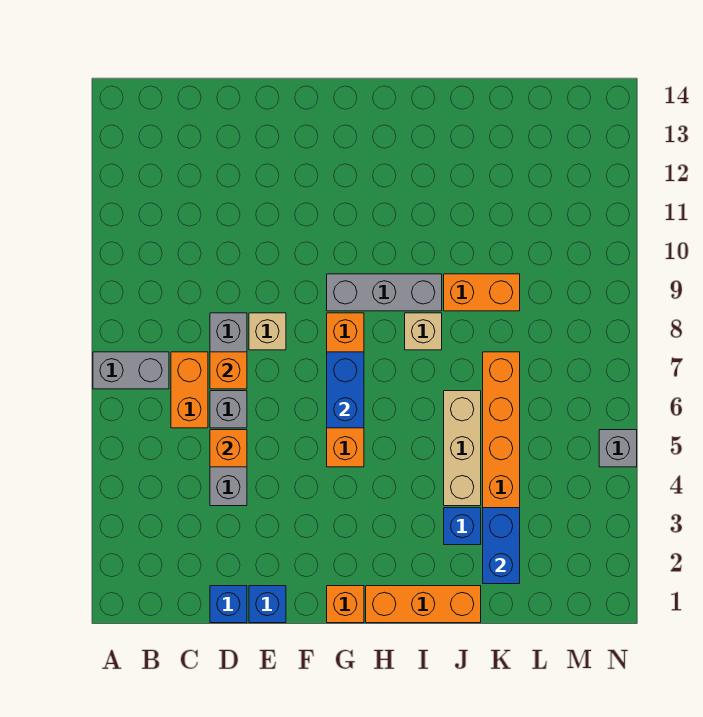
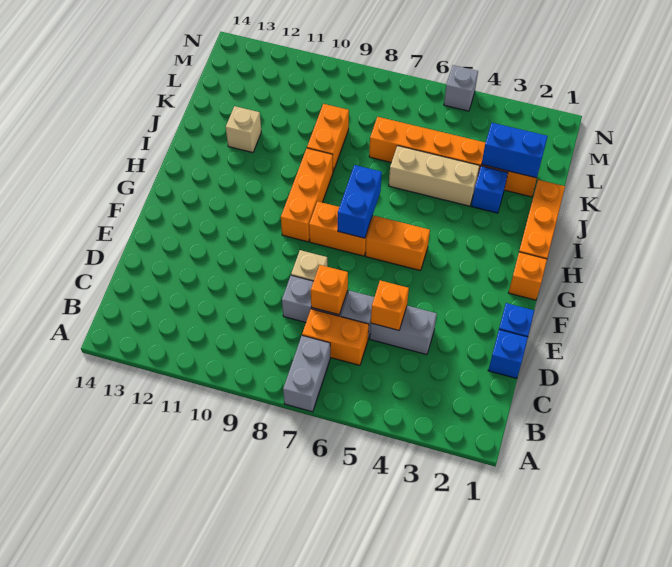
blue 1x2 brick [327,352,364,428] -> blue 1x2 brick turned to [338,165,382,238]
grey 1x3 brick [327,274,442,311] -> orange 1x3 brick [281,148,333,242]
tan 1x1 brick [405,313,442,350] -> tan 1x1 brick moved to [226,106,261,153]

